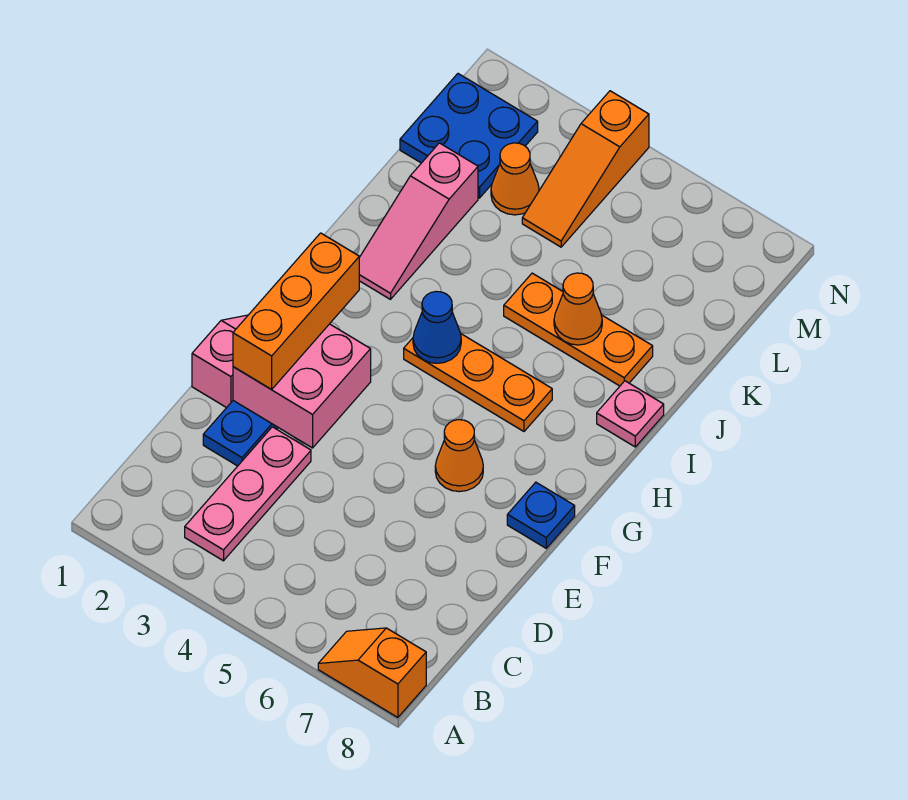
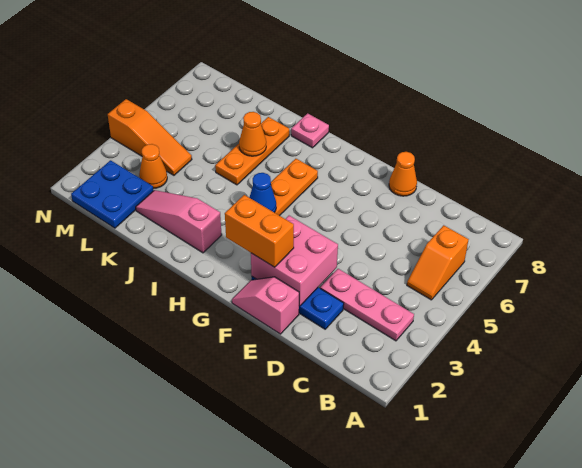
orange 1x2 slope [318,628,426,717] -> orange 1x2 slope moved to [407,225,469,300]
orange 1x3 brick [233,233,359,390] -> orange 1x2 brick [225,195,294,267]
orange 1x1 cone [435,420,483,492] -> orange 1x1 cone moved to [389,152,417,196]
blue 1x1 plate [507,482,575,548] -> none
pink 1x3 slope [359,143,478,299] -> pink 1x3 slope turned to [136,190,222,253]

